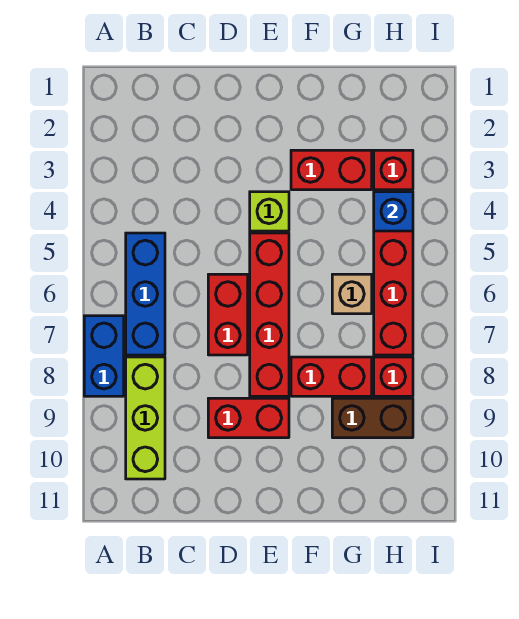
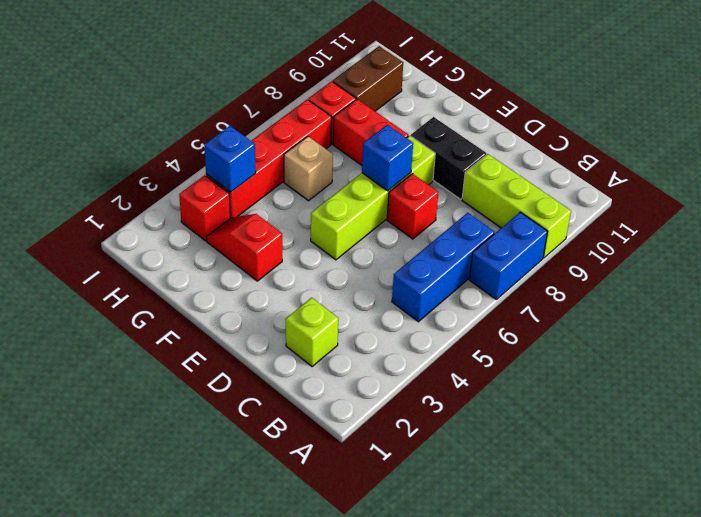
lime 1x3 brick [126,357,165,479] -> lime 1x3 brick turned to [462,154,571,258]
red 1x2 brick [208,274,248,355] -> red 1x1 brick [387,174,438,239]
red 1x2 brick [208,398,289,438] -> black 1x2 brick [411,117,486,199]
lime 1x1 brick [250,192,289,231] -> lime 1x1 brick moved to [286,298,338,366]
red 1x4 brick [250,233,289,396] -> lime 1x4 brick [311,136,435,260]
none -> blue 1x1 brick [362,125,413,191]
red 1x2 brick [291,150,372,190] -> red 1x2 slope [206,214,282,281]
brown 1x2 brick [332,398,413,438] -> brown 1x2 brick turned to [333,46,403,111]

